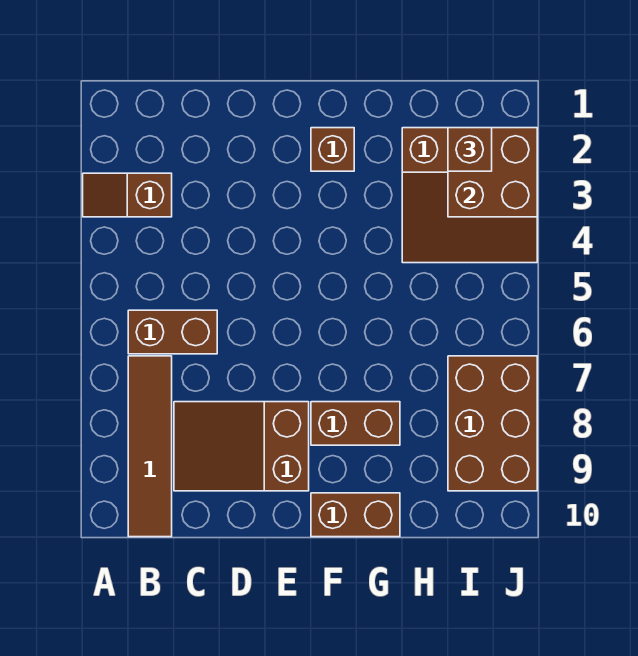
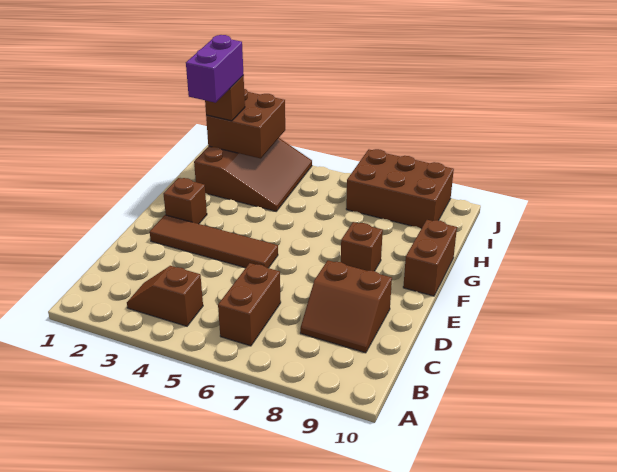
brown 1x2 slope [83,173,172,217] -> brown 1x2 slope turned to [127,266,203,326]
brown 1x4 tile [128,356,172,537] -> brown 1x4 tile moved to [150,215,278,268]
brown 2x3 slope [174,402,309,491] -> brown 2x2 slope [300,260,392,353]
brown 1x2 brick [311,402,400,445] -> brown 1x1 brick [341,222,383,271]
none -> purple 1x2 brick [186,35,244,103]

